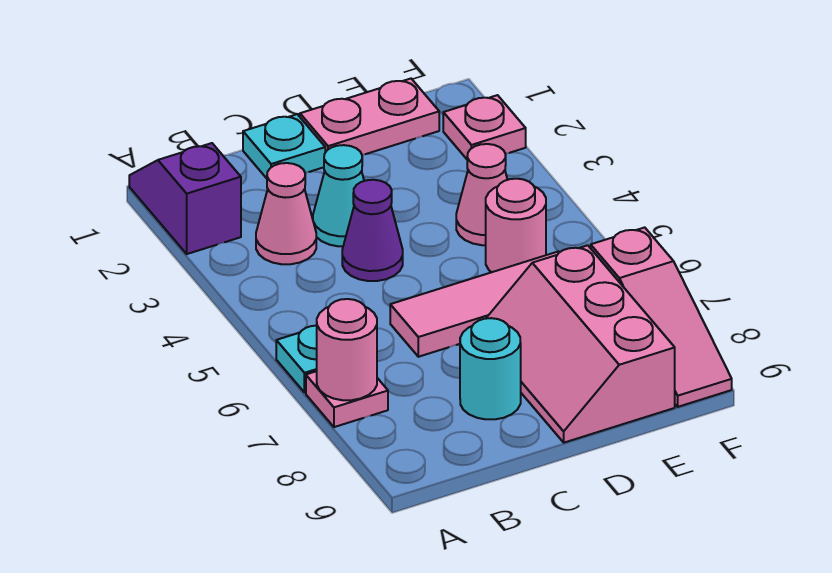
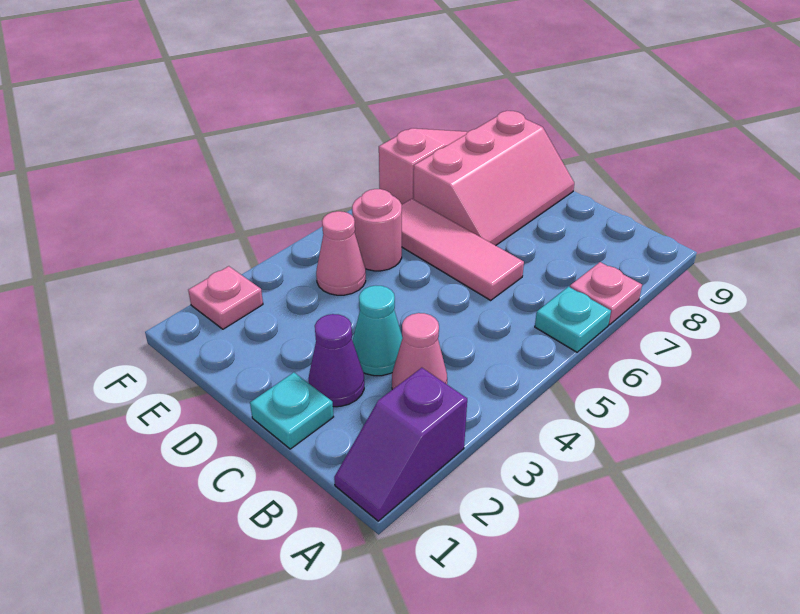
pink 1x1 round brick [317,299,377,400] -> none
purple 1x1 cone [342,180,403,281] -> purple 1x1 cone moved to [309,314,364,407]
cyan 1x1 round brick [460,318,521,419] -> none
pink 1x2 plate [300,79,439,155] -> none

